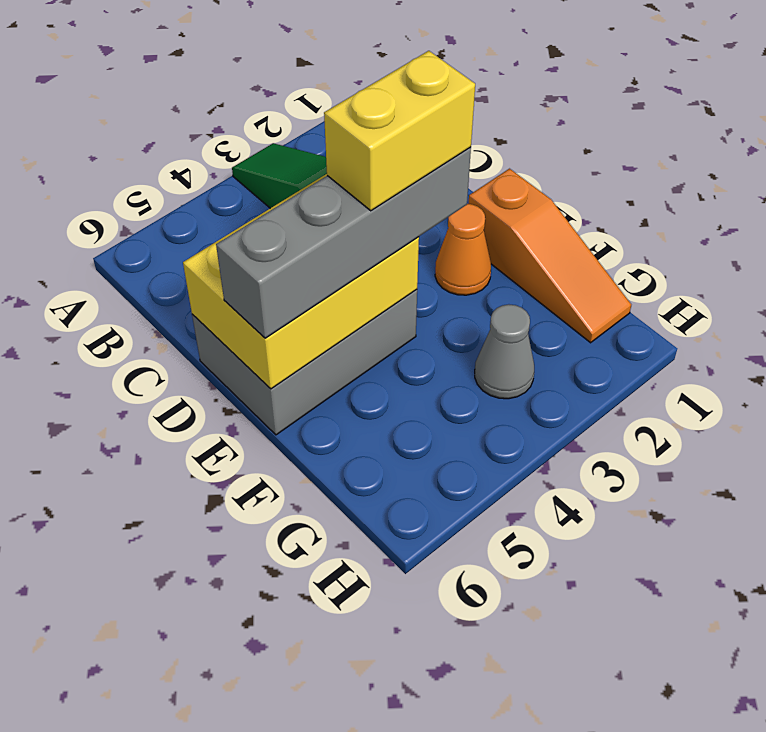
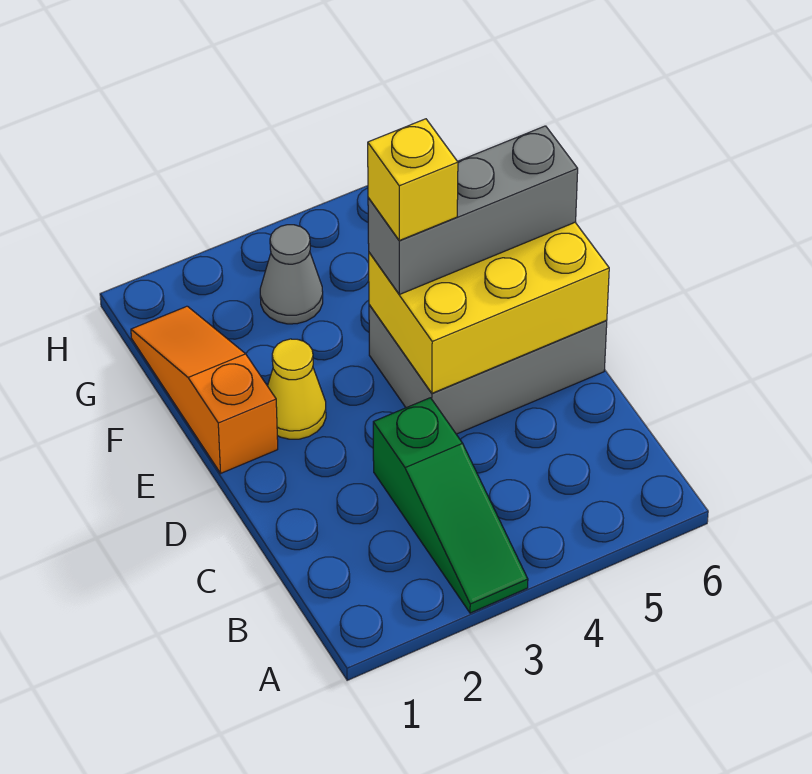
orange 1x1 cone [435,204,491,295] -> yellow 1x1 cone [268,339,326,439]
grey 1x4 brick [216,147,471,338] -> grey 1x3 brick [368,126,578,295]
yellow 1x2 brick [324,51,475,211] -> yellow 1x1 brick [368,119,458,241]

